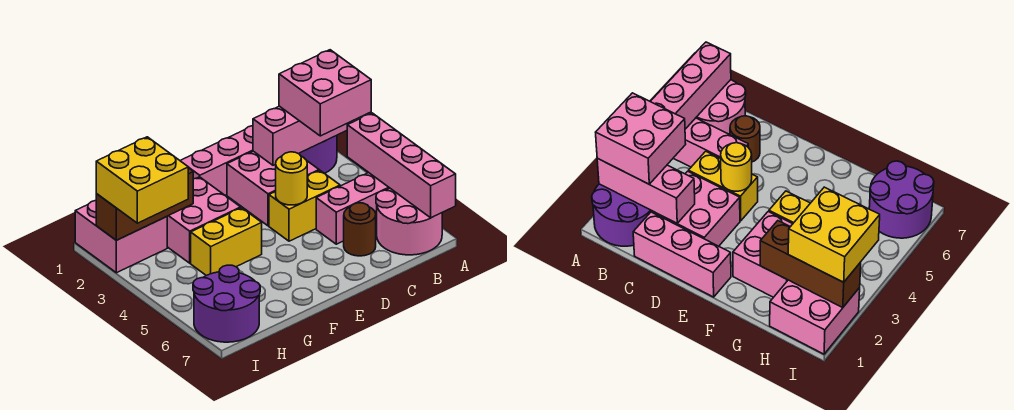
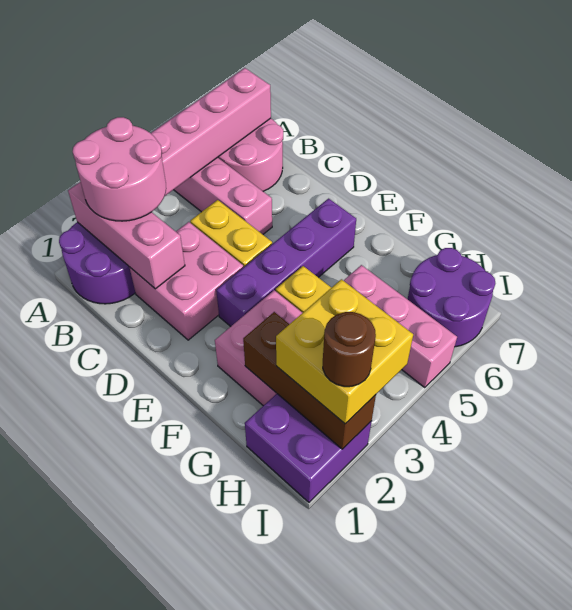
pink 2x2 brick [279,50,371,136] -> pink 2x2 round brick [73,117,166,221]
pink 1x3 brick [180,126,253,195] -> pink 1x3 brick moved to [344,265,457,388]
brown 1x1 round brick [344,203,376,256] -> brown 1x1 round brick moved to [323,312,376,387]
yellow 1x1 round brick [276,152,307,205] -> none
none -> purple 1x4 brick [216,199,356,326]
pink 2x2 brick [75,201,167,273] -> purple 2x2 brick [245,394,372,502]

